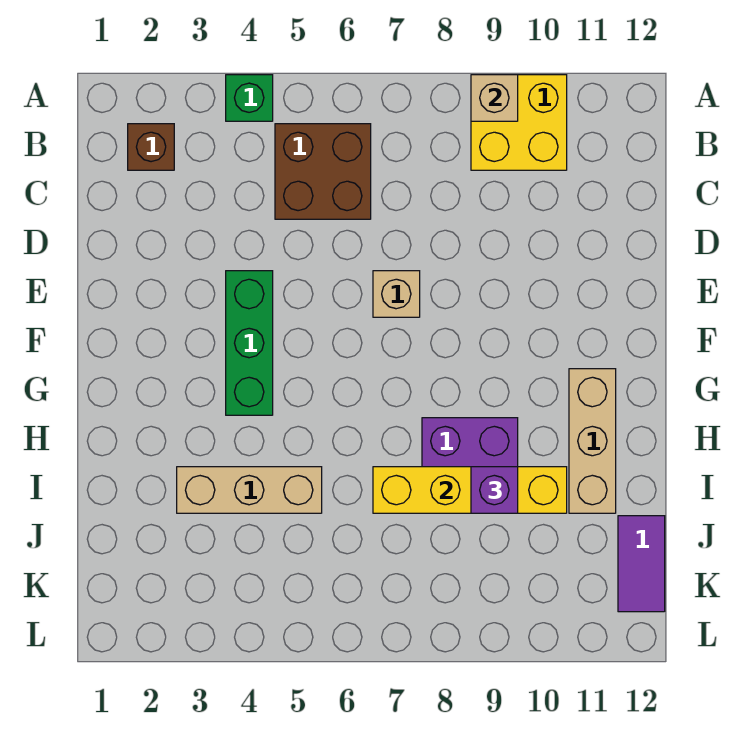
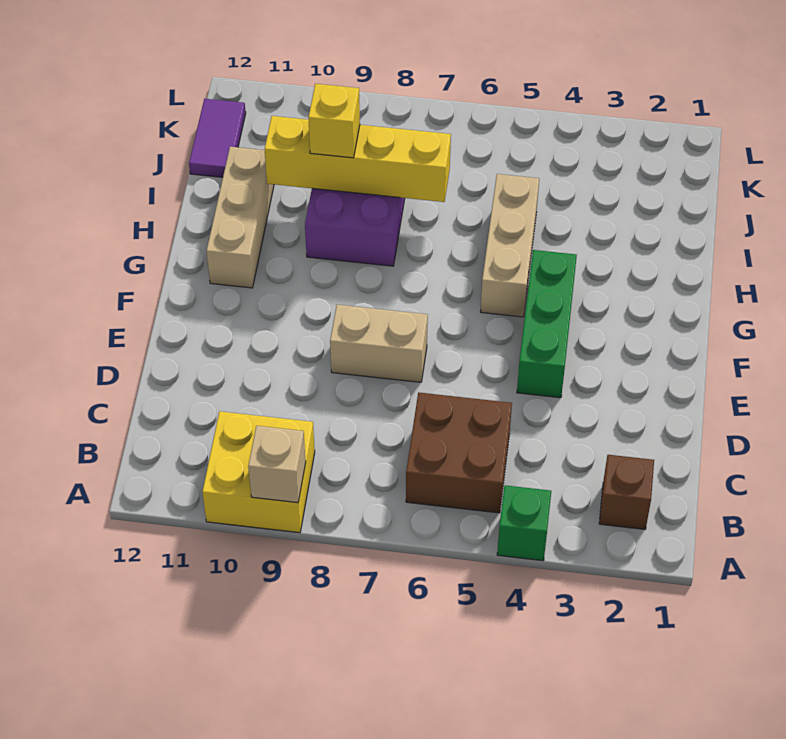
tan 1x1 brick [373,271,420,317] -> tan 1x2 brick [330,305,428,382]
tan 1x3 brick [177,467,322,513] -> tan 1x3 brick turned to [480,174,539,317]
purple 1x1 brick [471,467,518,513] -> yellow 1x1 brick [308,84,360,158]

